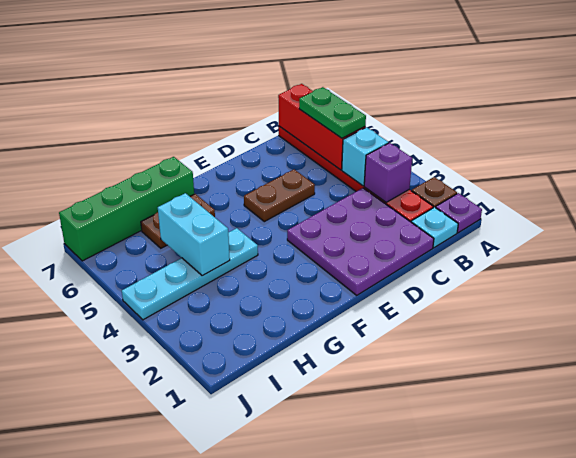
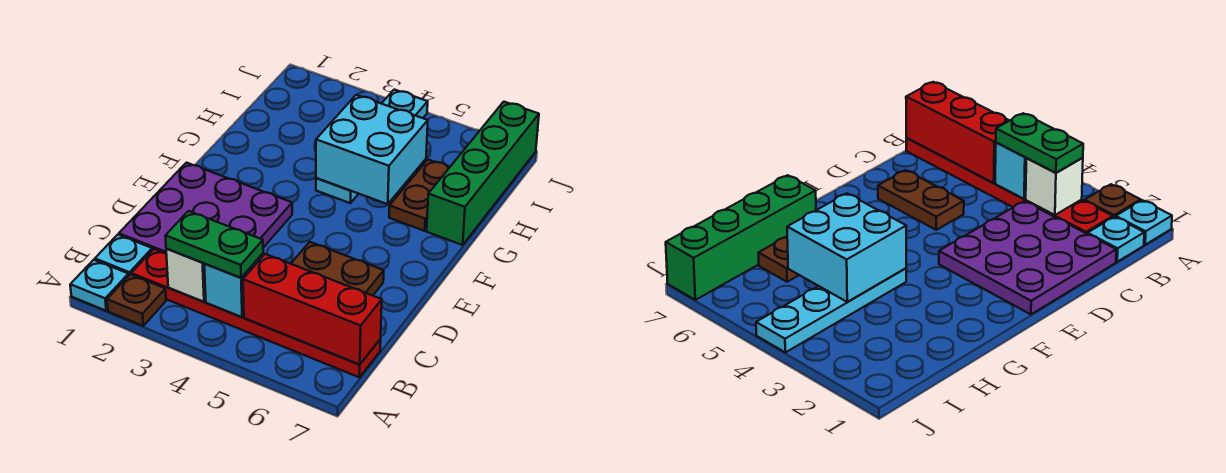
purple 1x1 plate [436,193,482,233] -> cyan 1x1 plate [70,260,129,311]
purple 1x1 brick [364,143,412,202] -> white 1x1 brick [166,249,206,302]
green 1x2 plate [299,87,366,138] -> green 1x2 plate moved to [166,211,263,278]
brown 1x2 plate [244,169,315,222] -> brown 1x2 plate turned to [291,242,384,296]
cyan 1x2 brick [158,193,230,276] -> cyan 2x2 brick [316,95,428,204]

